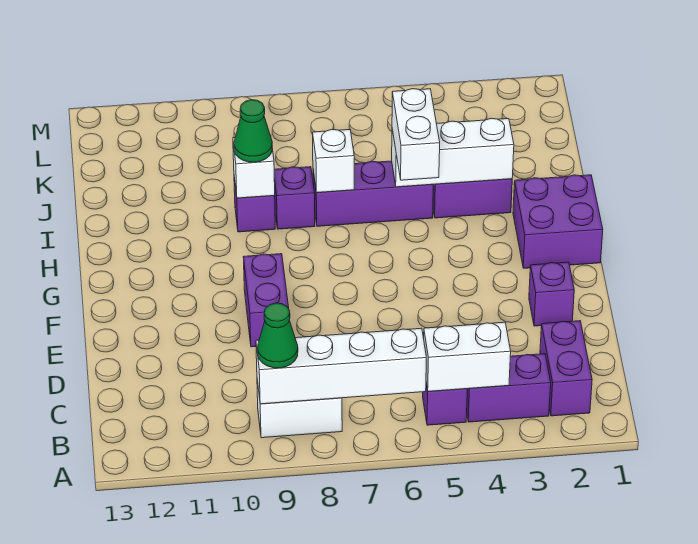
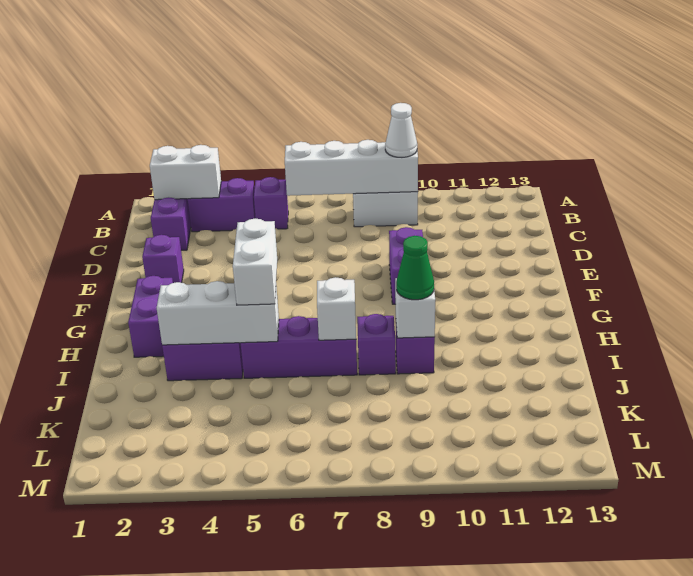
white 1x2 brick [424,322,511,391] -> white 1x2 brick moved to [150,145,221,200]
green 1x1 cone [258,303,298,368] -> white 1x1 cone [385,103,417,157]
purple 2x2 brick [513,175,603,268] -> purple 1x2 brick [128,276,173,357]

